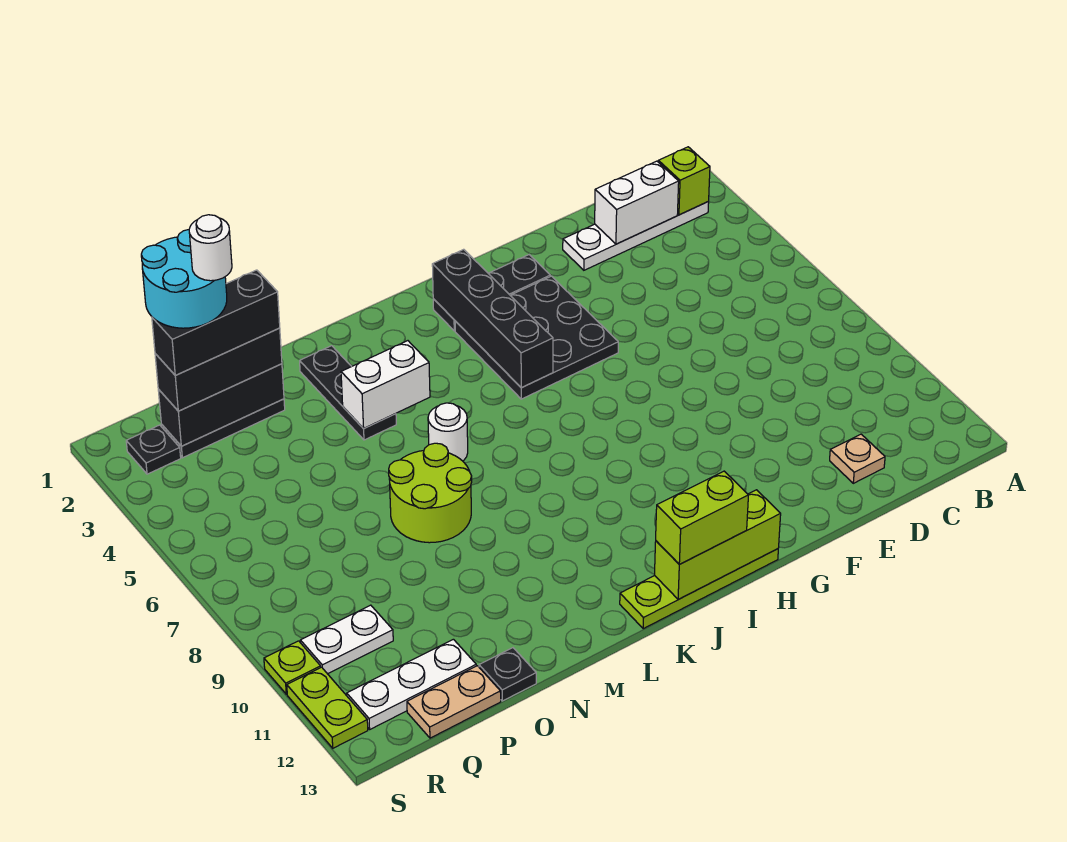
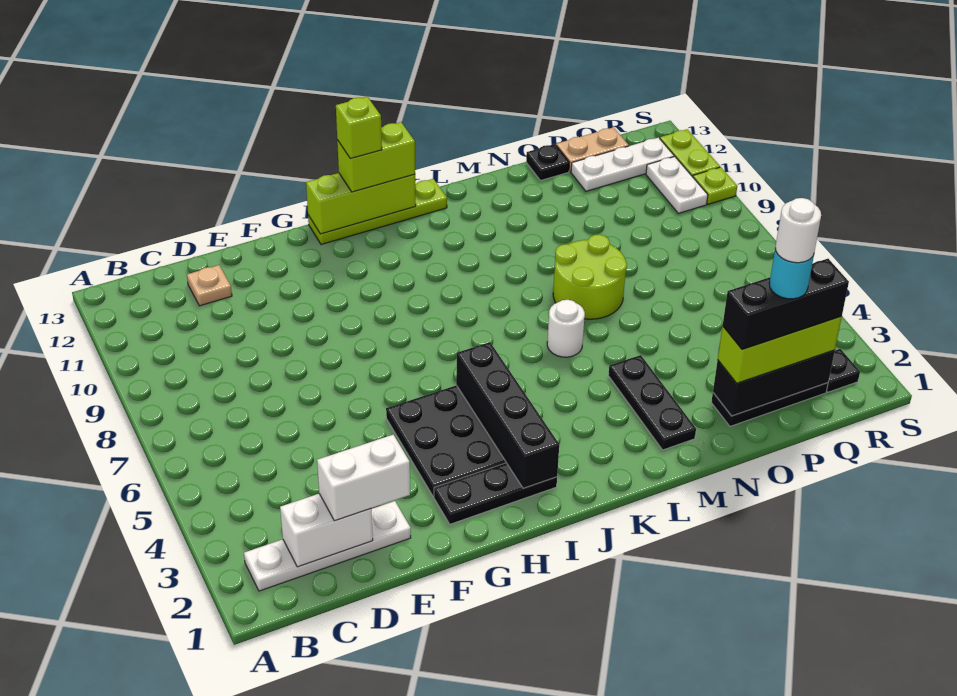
lime 1x1 brick [658,147,710,215] -> lime 1x1 brick moved to [336,97,382,159]
white 1x2 brick [341,341,430,429] -> white 1x2 brick moved to [317,435,410,521]
black 1x3 brick [155,328,282,411] -> lime 1x3 brick [718,317,842,383]
cyan 2x2 round brick [141,230,227,328] -> cyan 1x1 round brick [769,249,814,299]
white 1x2 plate [300,605,393,674] -> white 1x2 plate turned to [646,157,708,213]

